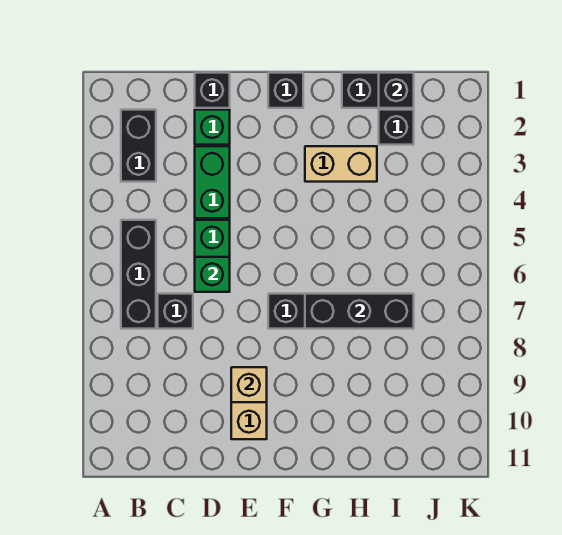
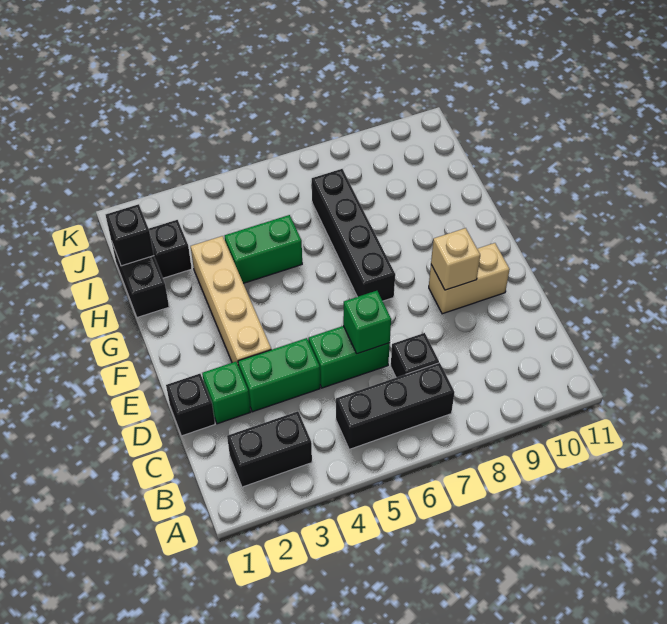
black 1x1 brick [268,73,303,108] -> none
tan 1x2 brick [305,146,377,182] -> tan 1x4 brick [191,236,271,366]
black 1x3 brick [305,294,414,329] -> none
none -> green 1x2 brick [225,215,302,283]

